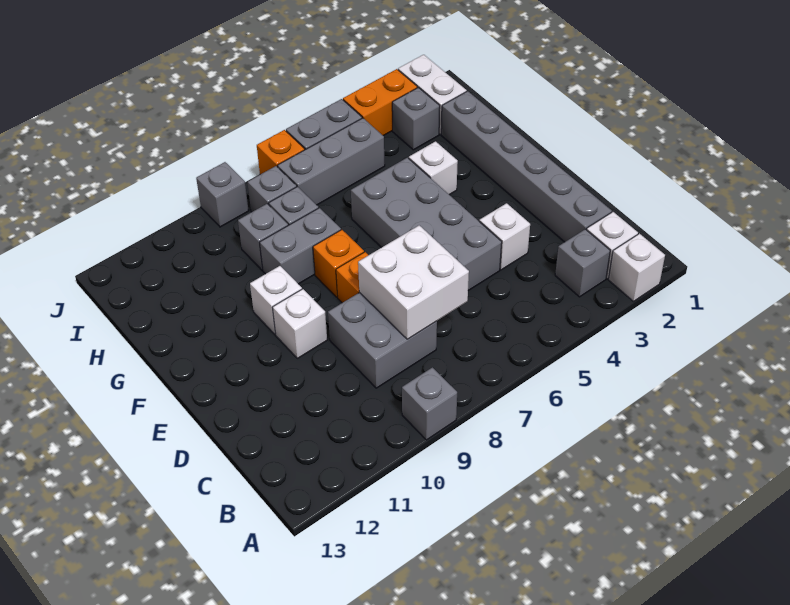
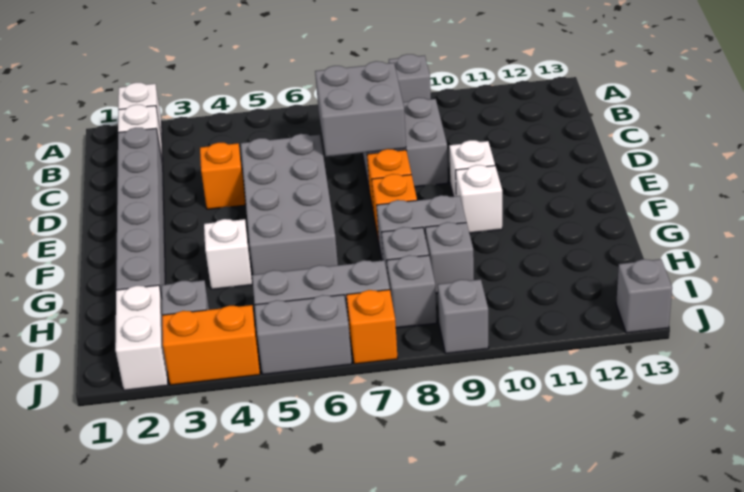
grey 1x1 brick [555,229,610,297] -> grey 1x1 brick moved to [616,259,672,333]
white 2x2 brick [358,225,469,339] -> grey 2x2 brick [315,61,406,157]
white 1x1 brick [479,203,530,270] -> orange 1x1 brick [200,143,246,209]

